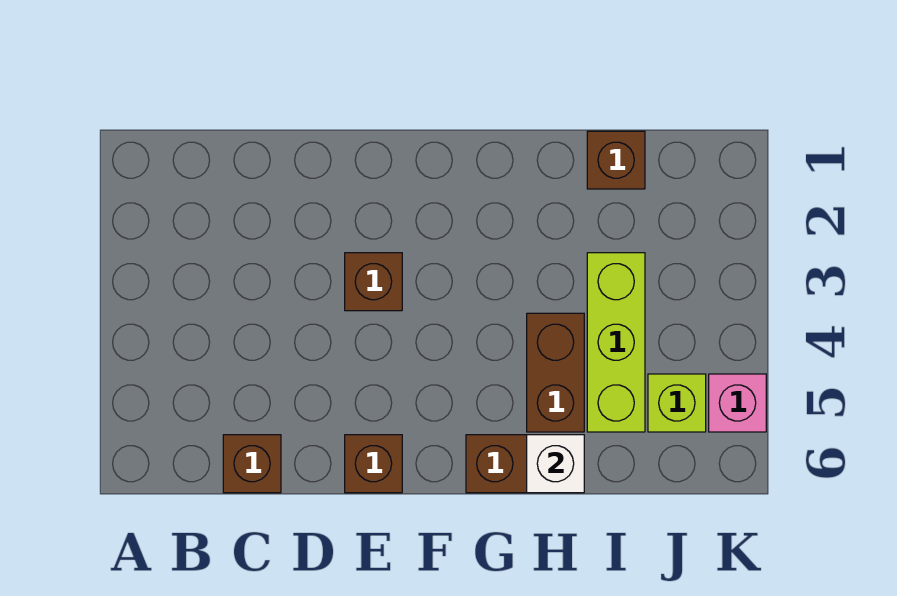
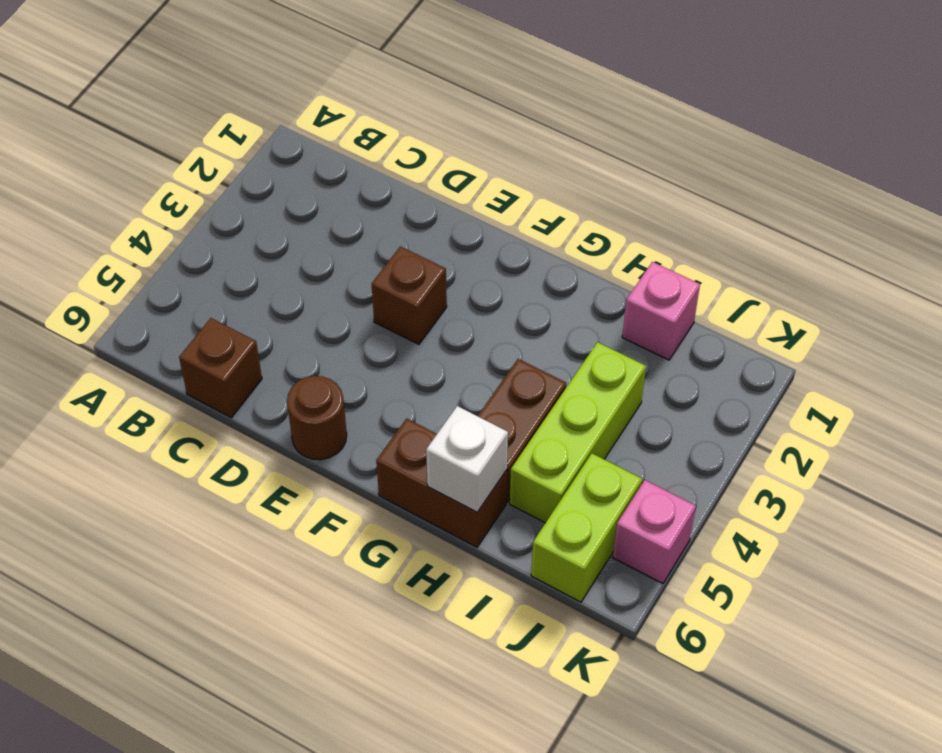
brown 1x1 brick [345,435,402,493] -> brown 1x1 round brick [287,376,347,460]
brown 1x1 brick [587,131,645,189] -> pink 1x1 brick [622,262,700,360]
lime 1x1 brick [648,374,706,432] -> lime 1x2 brick [531,454,642,602]

